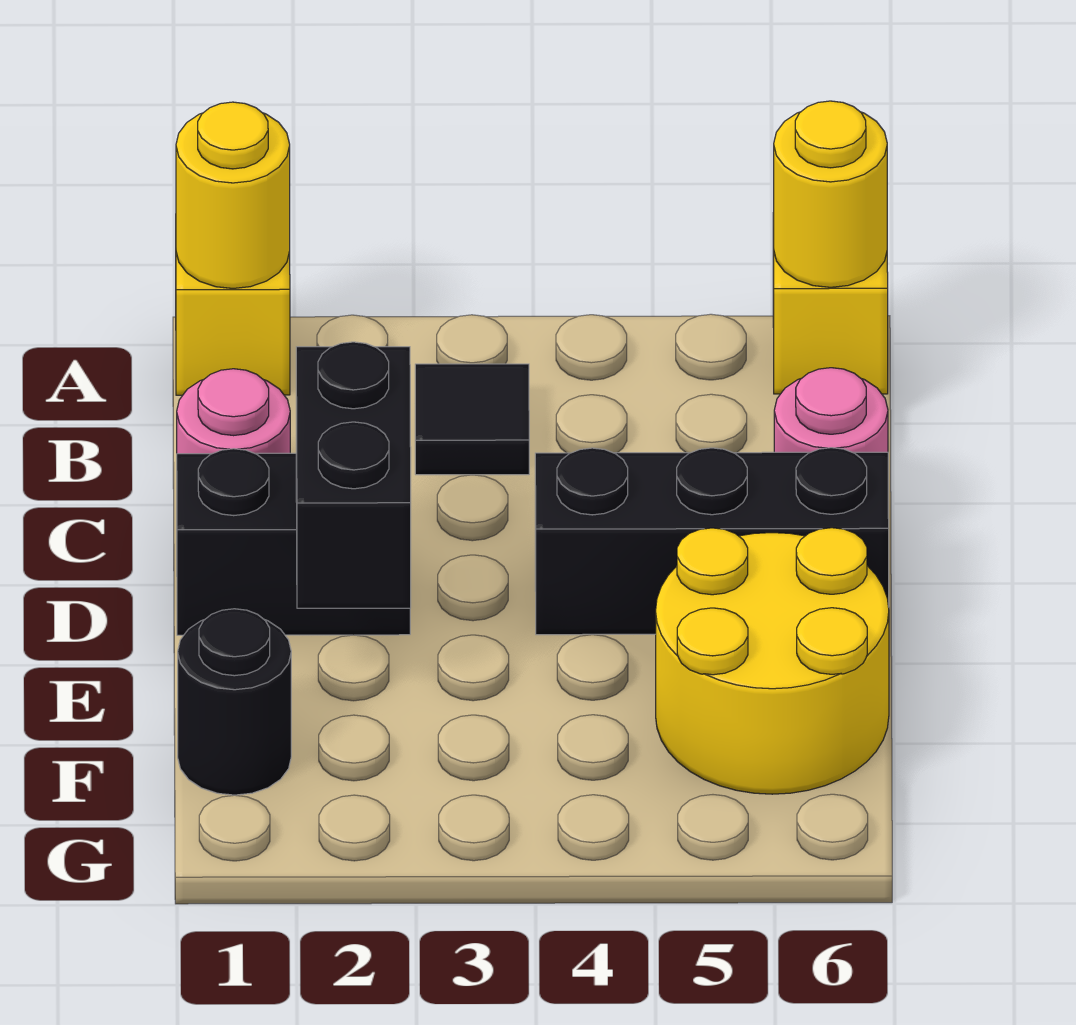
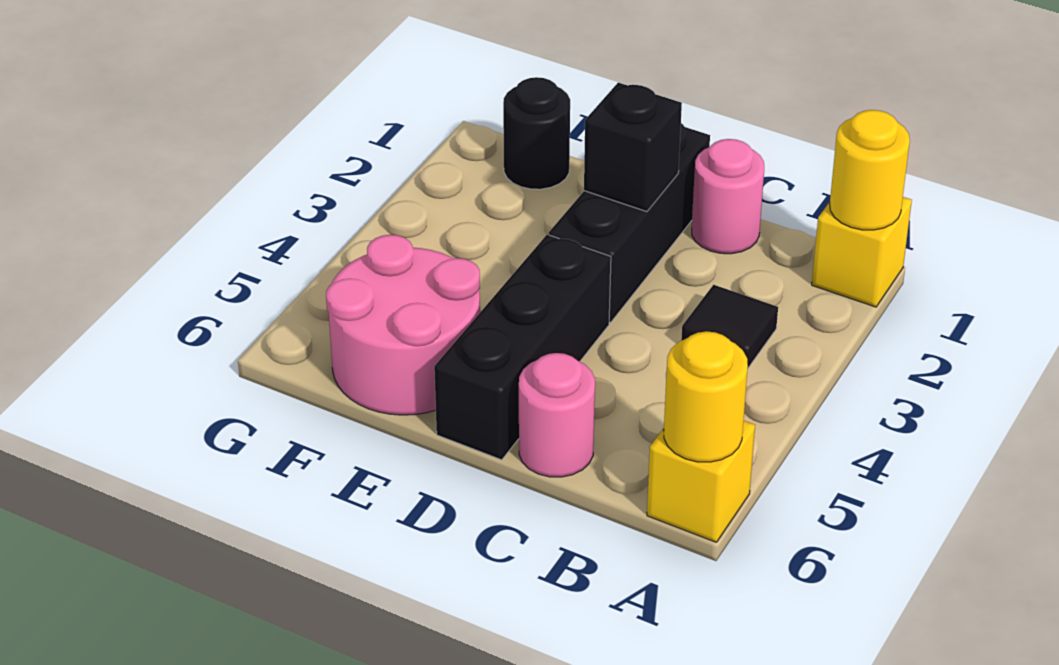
black 1x2 brick [177,449,410,635] -> black 1x3 brick [549,123,710,322]
black 1x2 brick [296,342,411,608] -> black 1x1 brick [584,82,682,212]
yellow 2x2 round brick [656,528,889,794] -> pink 2x2 round brick [326,235,480,415]

